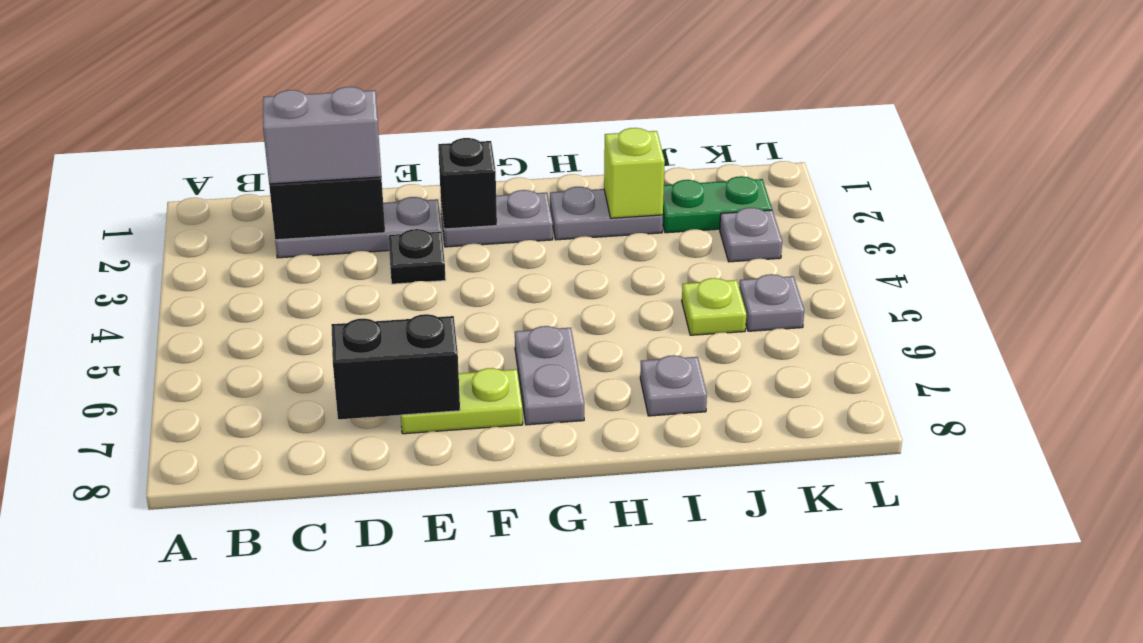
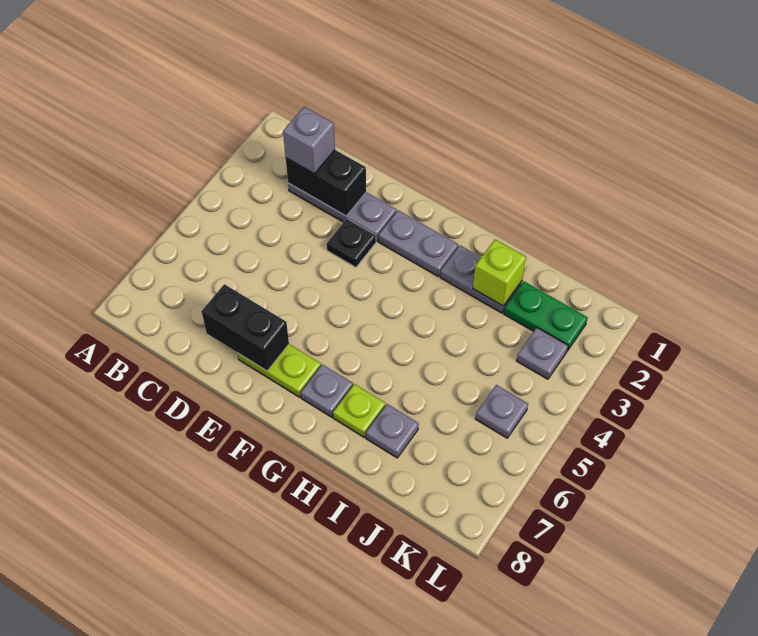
grey 1x2 brick [263,87,381,184] -> grey 1x1 brick [283,107,335,174]
black 1x1 brick [438,138,497,229] -> none
grey 1x2 plate [515,326,584,425] -> grey 1x1 plate [301,364,353,417]
lime 1x1 plate [682,278,746,335] -> lime 1x1 plate moved to [333,384,386,437]

